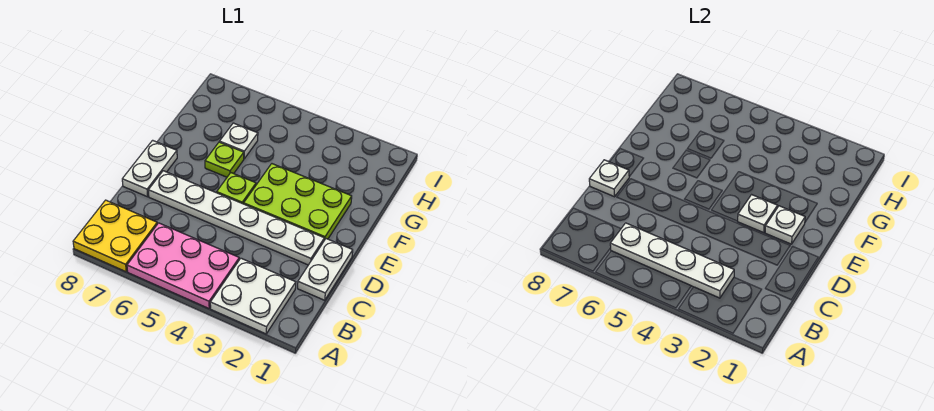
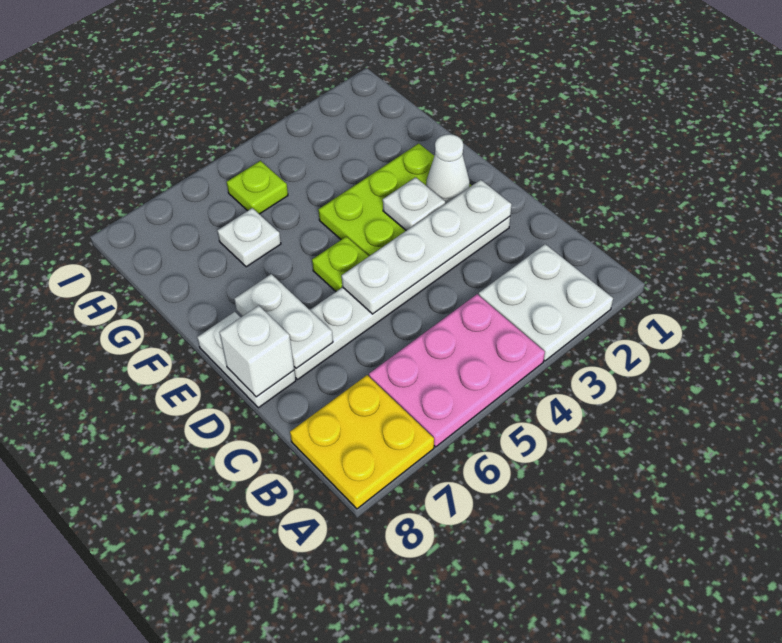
white 1x4 plate [610,223,734,298] -> white 1x4 plate moved to [342,180,512,314]
white 1x2 plate [298,239,353,300] -> white 1x2 plate moved to [234,274,333,368]
white 1x1 plate [589,160,629,197] -> white 1x1 brick [220,305,294,397]
white 1x1 plate [765,206,805,244] -> white 1x1 cone [426,134,470,204]
lime 1x1 plate [205,142,244,177] -> lime 1x1 plate moved to [227,161,288,214]

